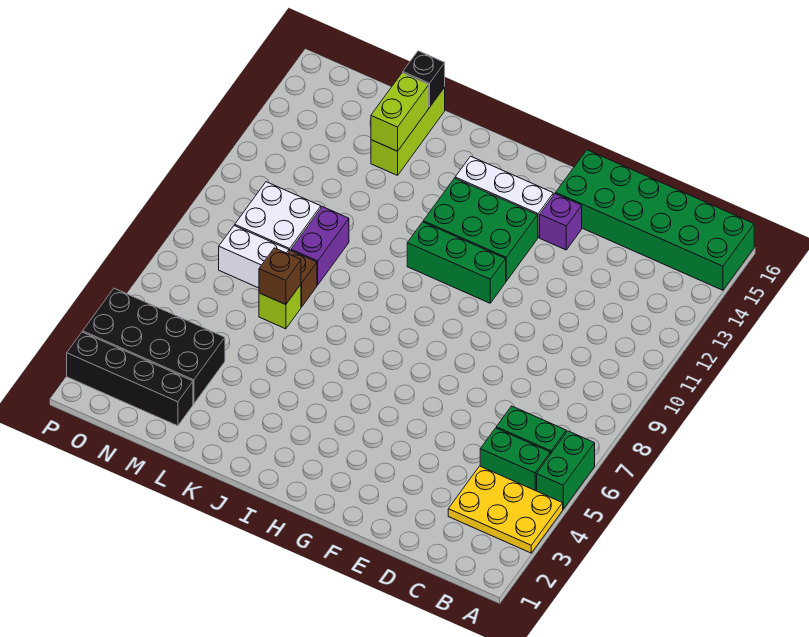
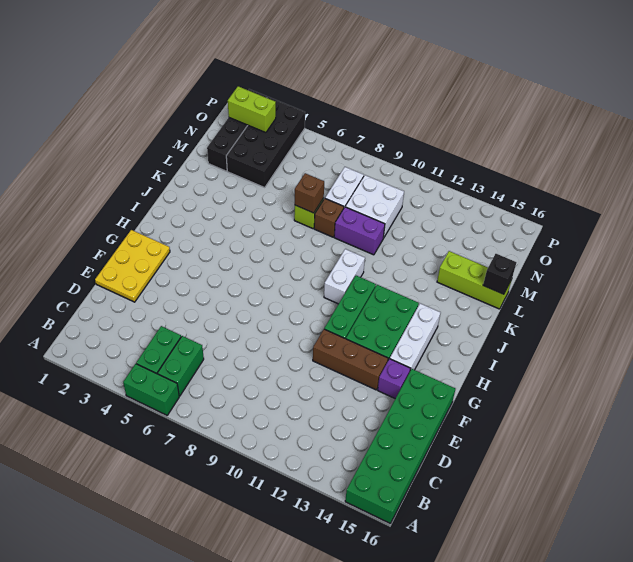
yellow 2x3 plate [448,466,563,553] -> yellow 2x3 plate moved to [95,230,170,302]
none -> brown 1x3 brick [313,329,388,390]
none -> white 1x2 brick [324,249,365,304]
lime 1x2 brick [371,73,429,151] -> lime 1x2 brick moved to [228,86,276,133]

